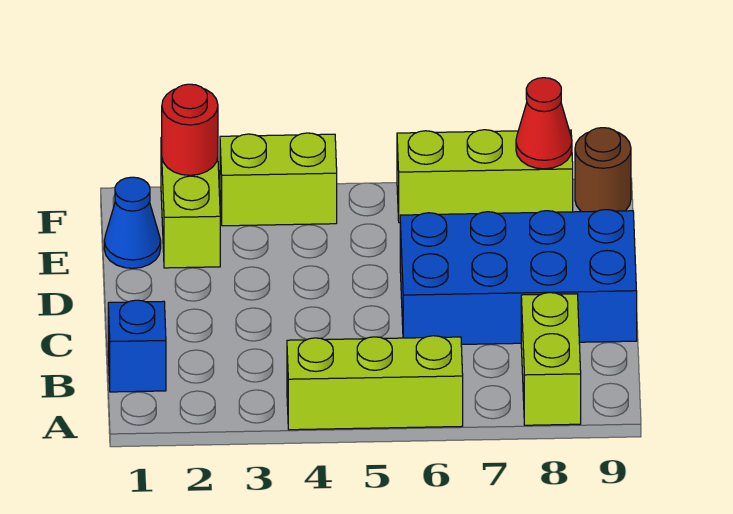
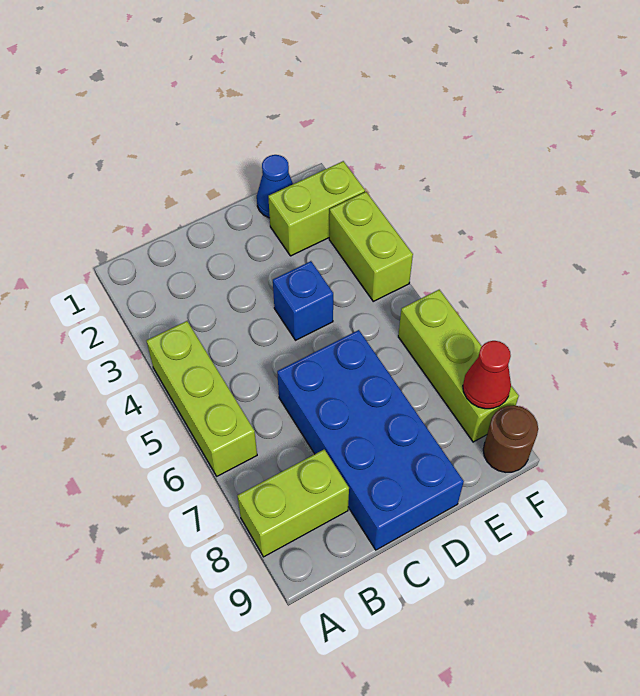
blue 1x1 brick [108,300,166,392] -> blue 1x1 brick moved to [273,261,333,340]
red 1x1 round brick [162,84,218,175] -> none

